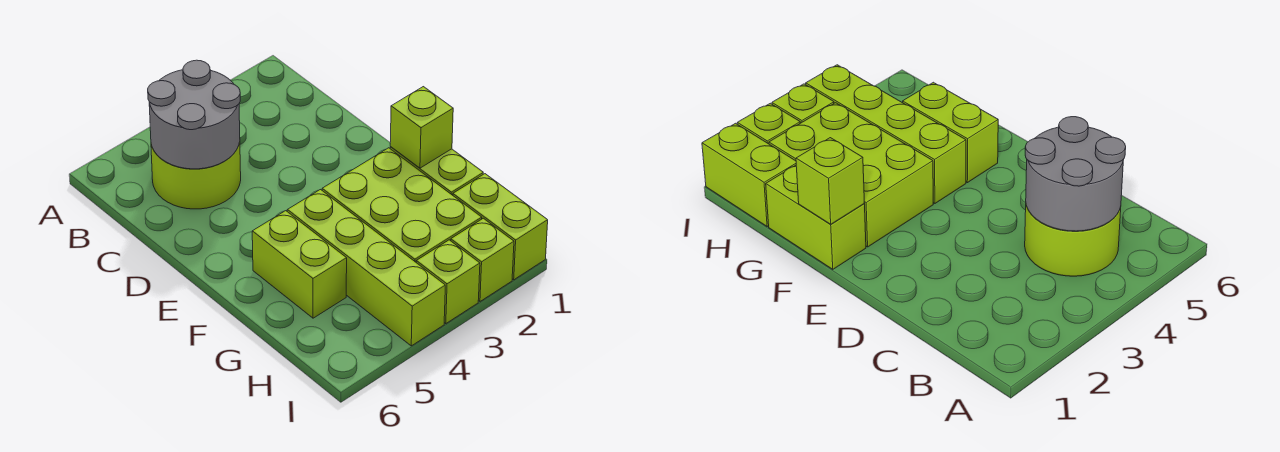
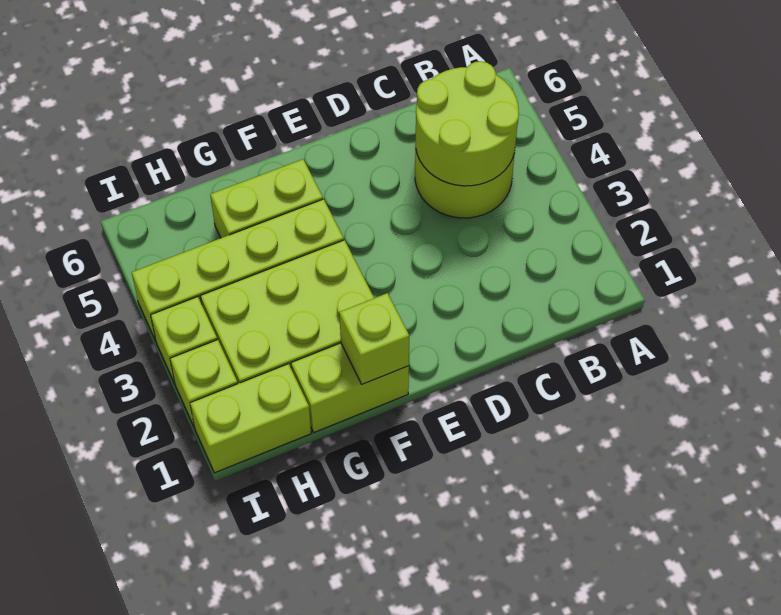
grey 2x2 round brick [148,60,240,169] -> lime 2x2 round brick [416,61,519,186]

